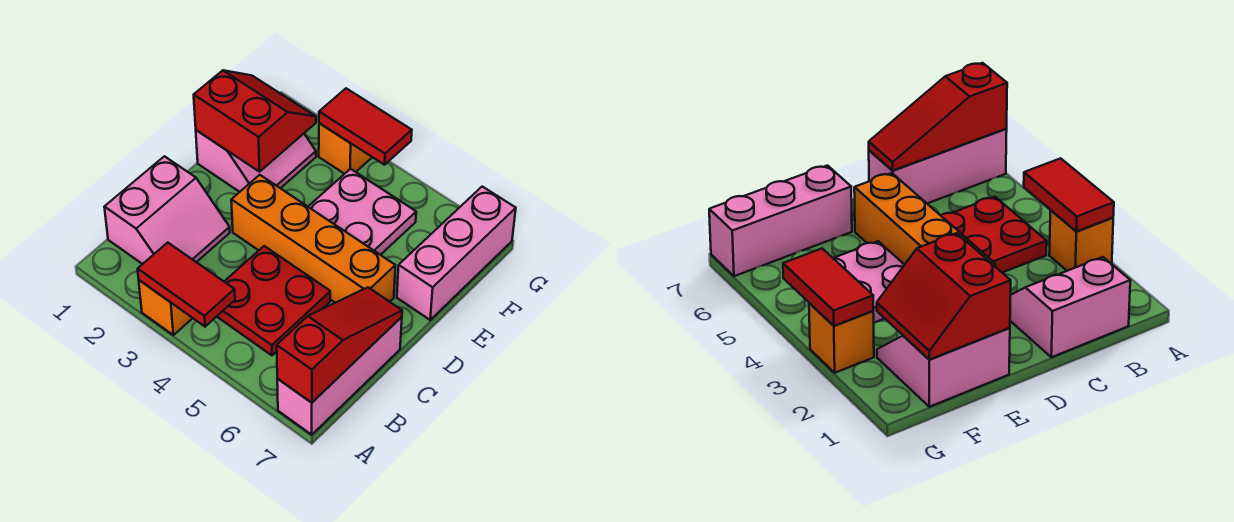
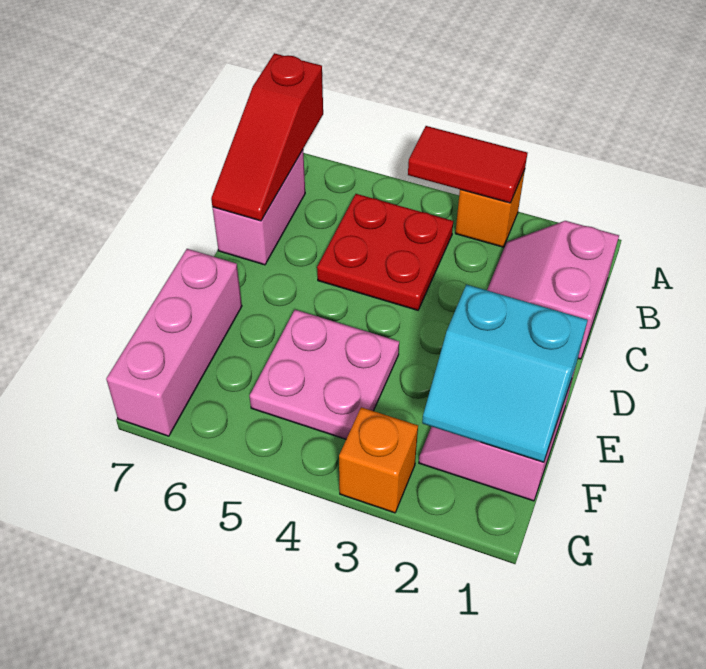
pink 1x3 brick [277,317,402,435] -> pink 1x2 brick [213,150,305,265]
orange 1x4 brick [231,175,395,303] -> none
red 2x2 slope [194,70,316,172] -> cyan 2x2 slope [422,284,588,462]
red 1x2 tile [319,88,412,165] -> none

